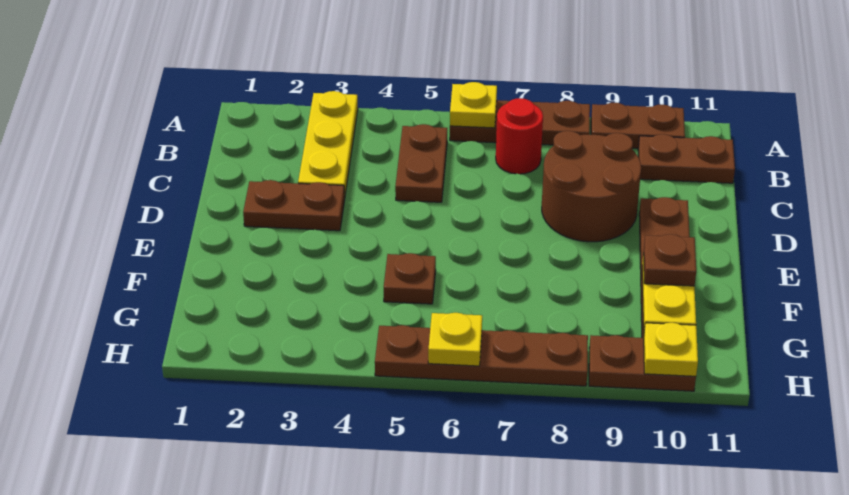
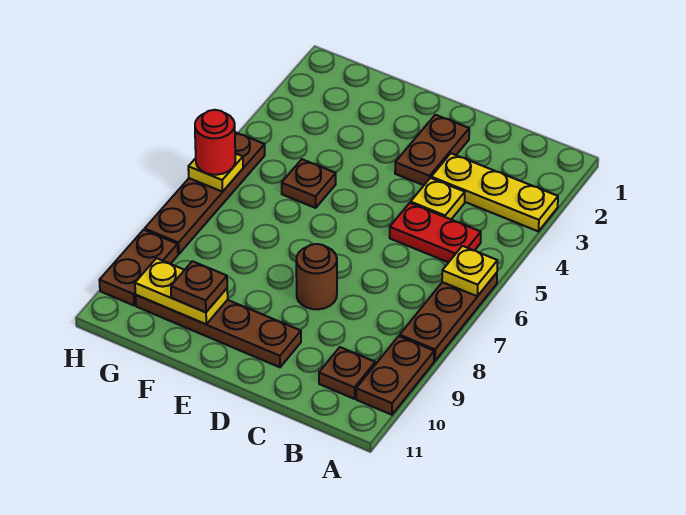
brown 1x2 plate [395,124,447,202] -> red 1x2 plate [390,203,481,262]
red 1x1 round brick [496,98,543,174] -> red 1x1 round brick moved to [195,110,235,175]
brown 1x2 plate [638,134,735,183] -> brown 1x1 plate [319,347,375,399]
brown 2x2 round brick [542,131,641,242] -> brown 1x1 round brick [296,244,337,309]
yellow 1x1 plate [644,323,698,376] -> yellow 1x1 plate moved to [411,178,465,219]

